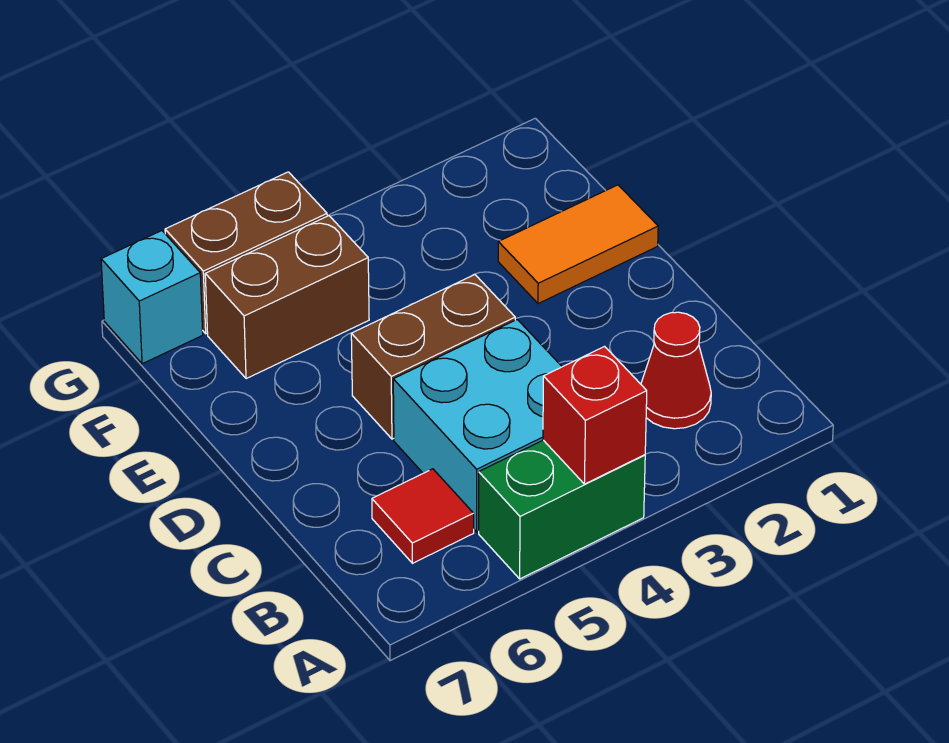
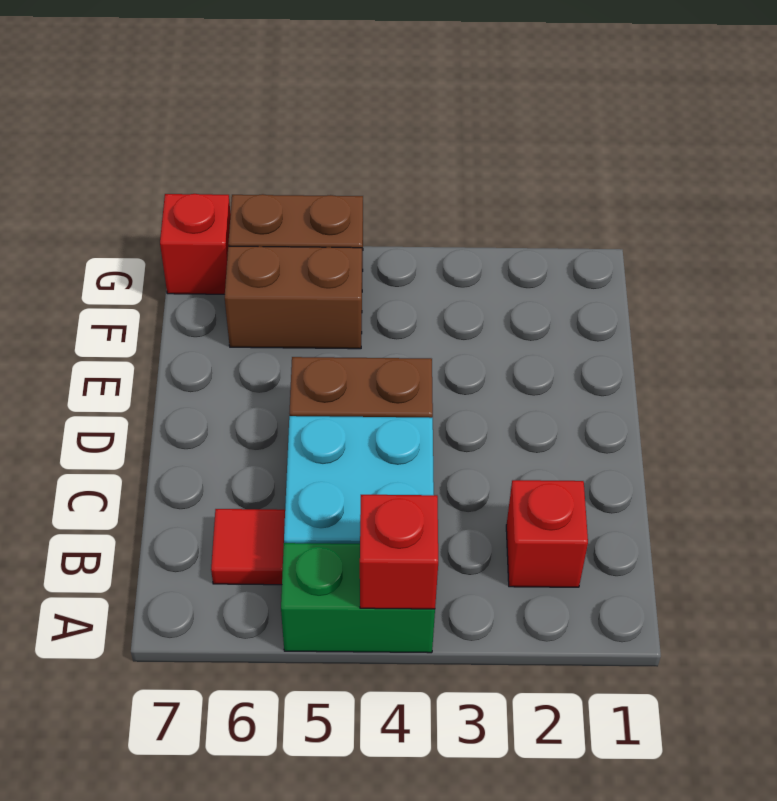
red 1x1 cone [641,312,711,429] -> red 1x1 brick [506,480,588,587]
orange 1x2 tile [498,185,658,304] -> none
cyan 1x1 brick [101,231,203,364] -> red 1x1 brick [160,194,231,294]

